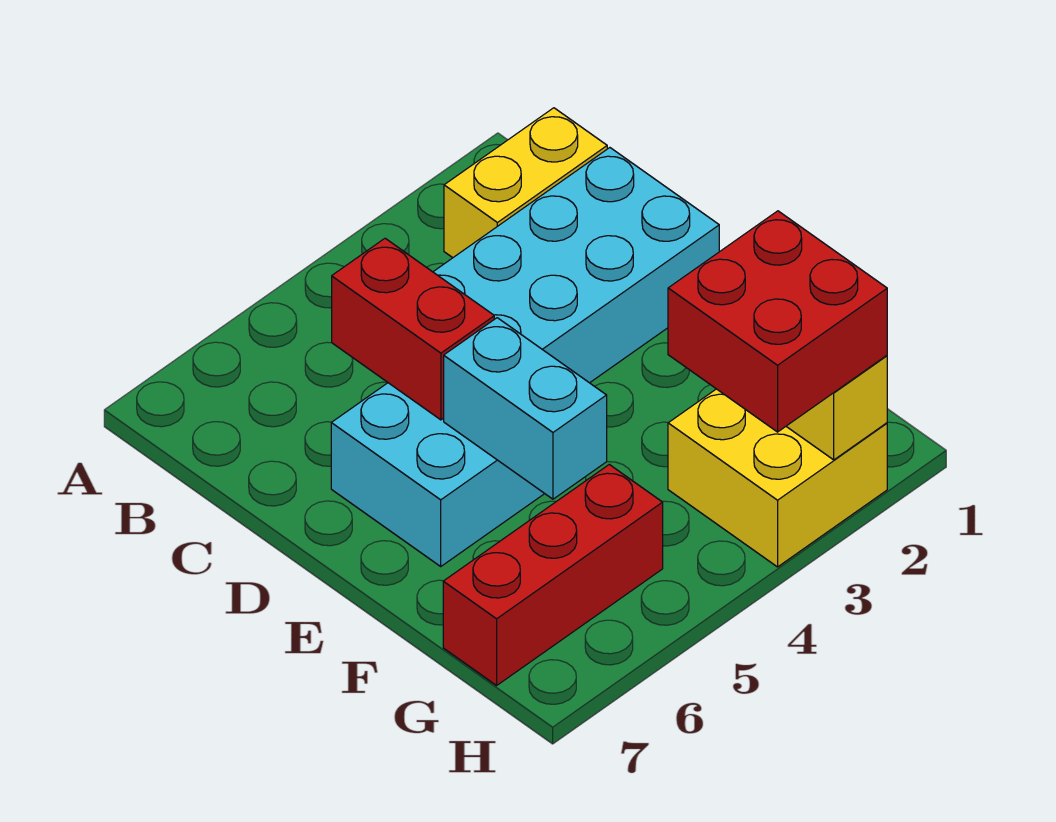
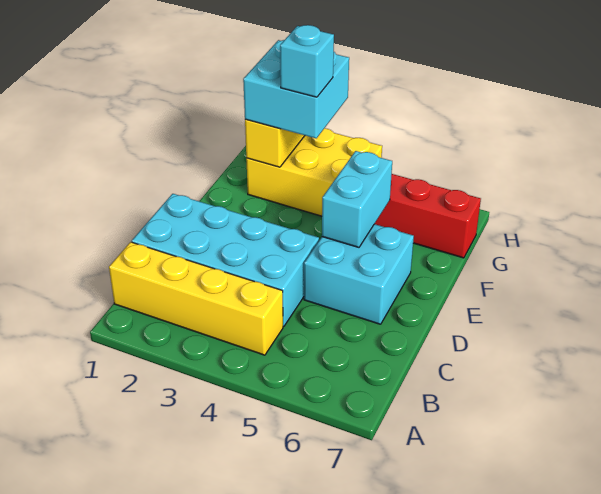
yellow 1x2 brick [444,108,607,258] -> yellow 1x4 brick [109,242,283,355]
red 1x2 brick [332,238,494,420] -> none
yellow 2x2 brick [668,389,887,567] -> yellow 2x3 brick [246,128,382,216]
red 2x2 brick [668,211,887,432] -> cyan 2x2 brick [243,40,349,138]
none -> cyan 1x1 brick [280,25,334,97]

